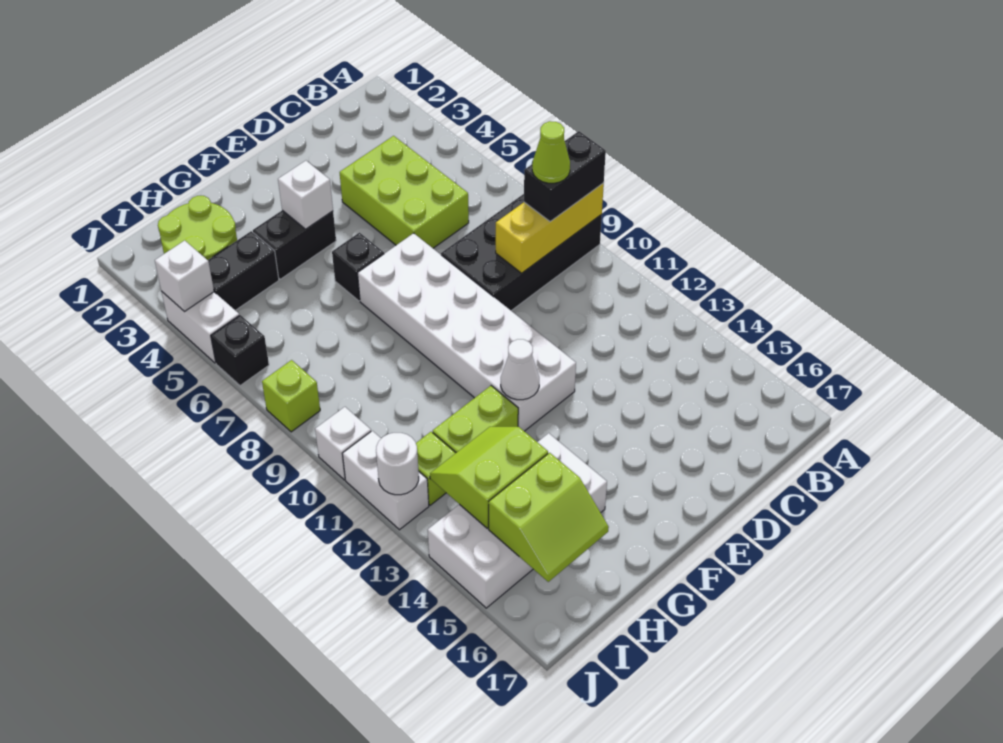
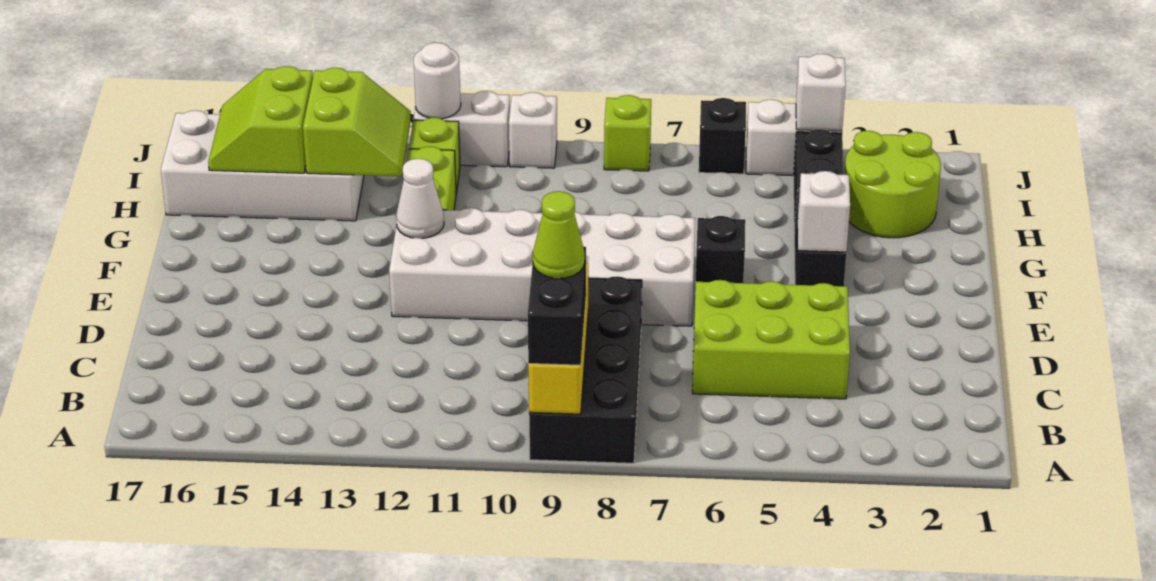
white 2x4 brick [428,433,607,608] -> white 2x4 brick turned to [161,110,364,221]

